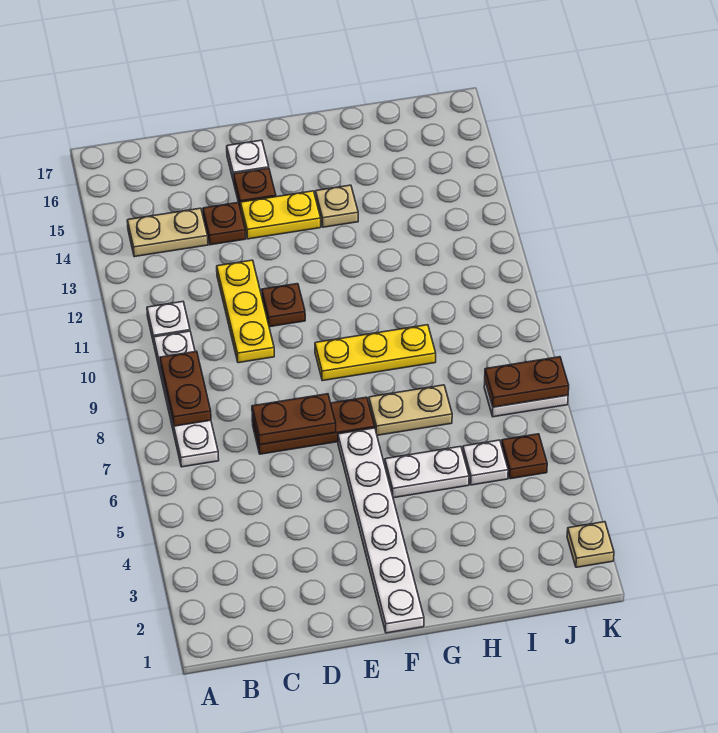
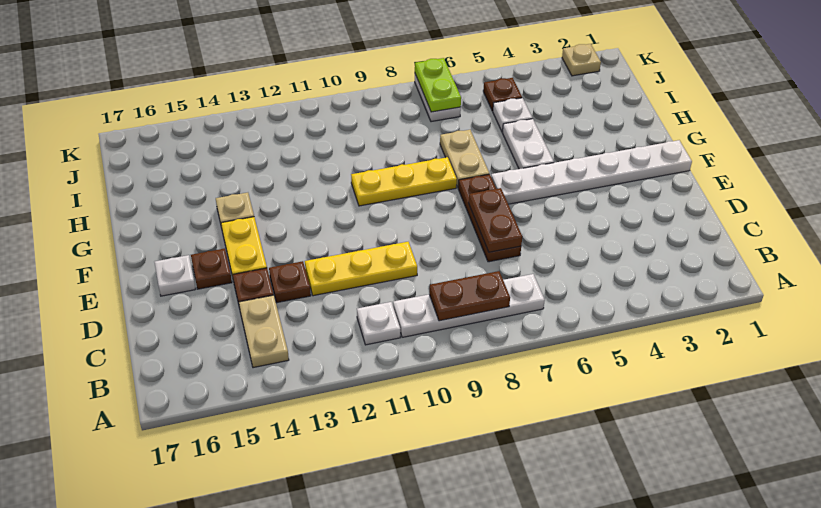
brown 1x1 plate [262,284,305,327] -> brown 1x1 plate moved to [269,261,311,303]
yellow 1x3 plate [315,325,436,381] -> yellow 1x3 plate turned to [351,157,457,206]
brown 1x2 plate [485,357,569,407] -> lime 1x2 plate [415,58,461,112]

